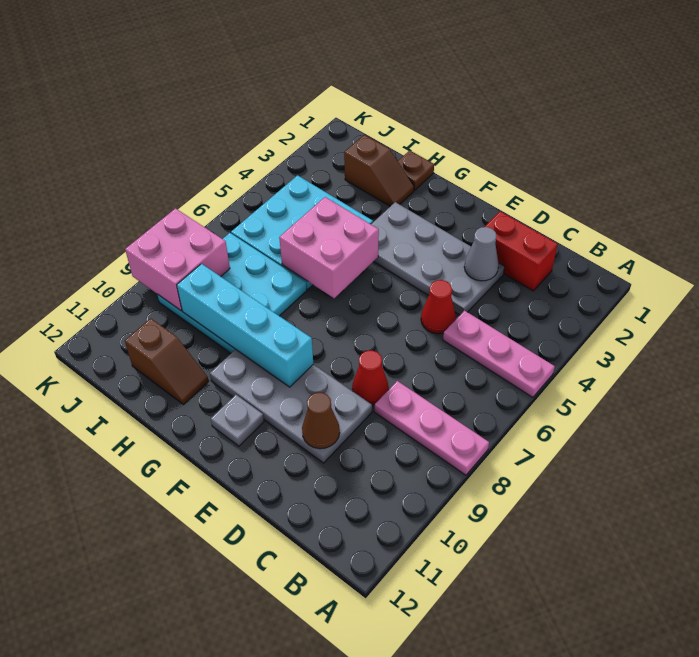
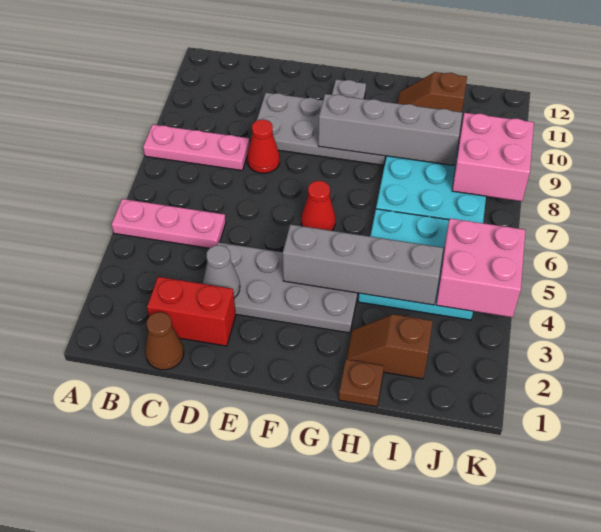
red 1x1 cone [421,280,456,334] -> red 1x1 cone moved to [301,181,335,231]
brown 1x1 cone [302,393,340,449] -> brown 1x1 cone moved to [145,312,184,370]
none -> grey 1x4 brick [283,224,443,305]
cyan 1x4 brick [177,264,313,387] -> grey 1x4 brick [318,94,462,165]
pink 2x2 brick [279,197,379,298] -> pink 2x2 brick moved to [436,218,525,317]

